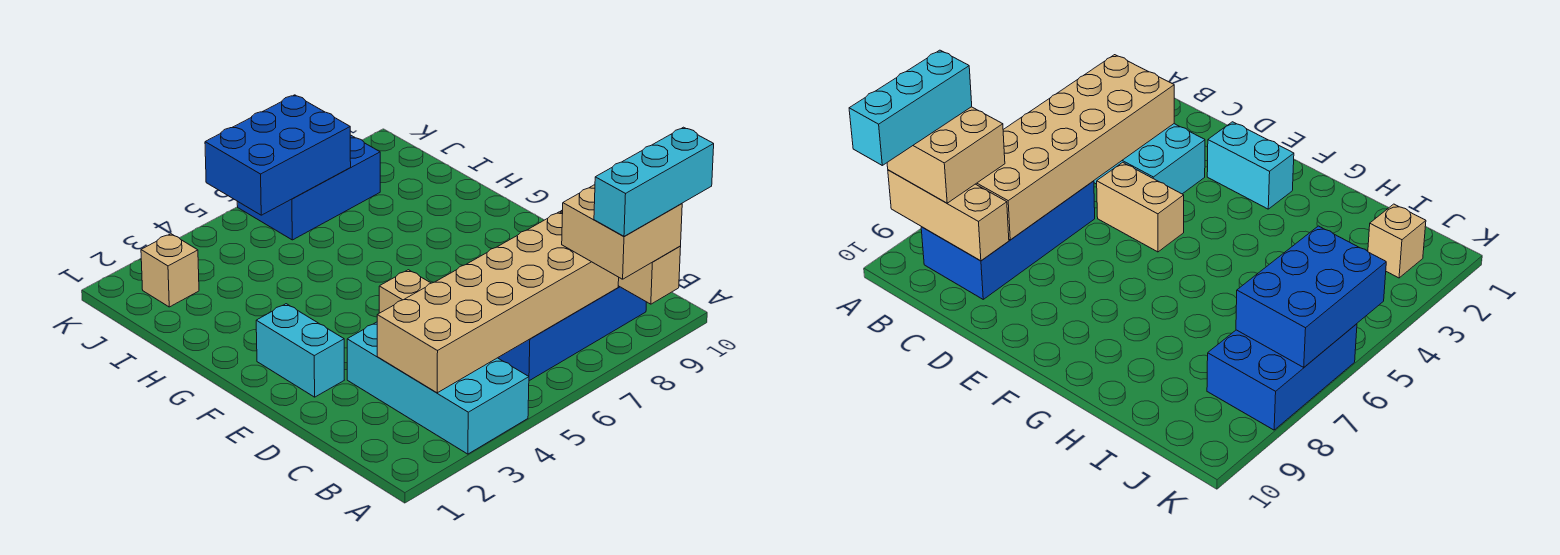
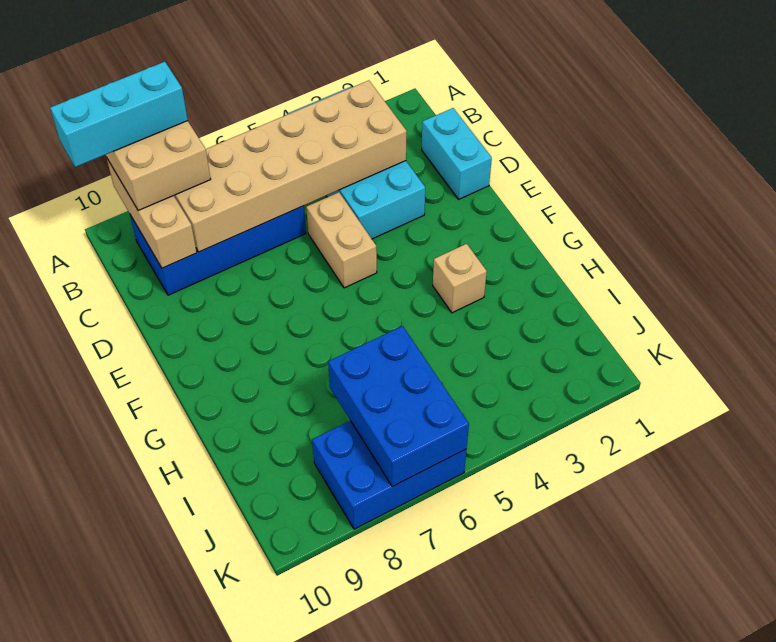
cyan 1x2 brick [256,304,344,397] -> cyan 1x2 brick moved to [422,108,492,199]
tan 1x1 brick [141,234,199,307] -> tan 1x1 brick moved to [433,244,487,313]
blue 2x3 brick [205,95,351,215] -> blue 2x3 brick turned to [328,326,469,487]

